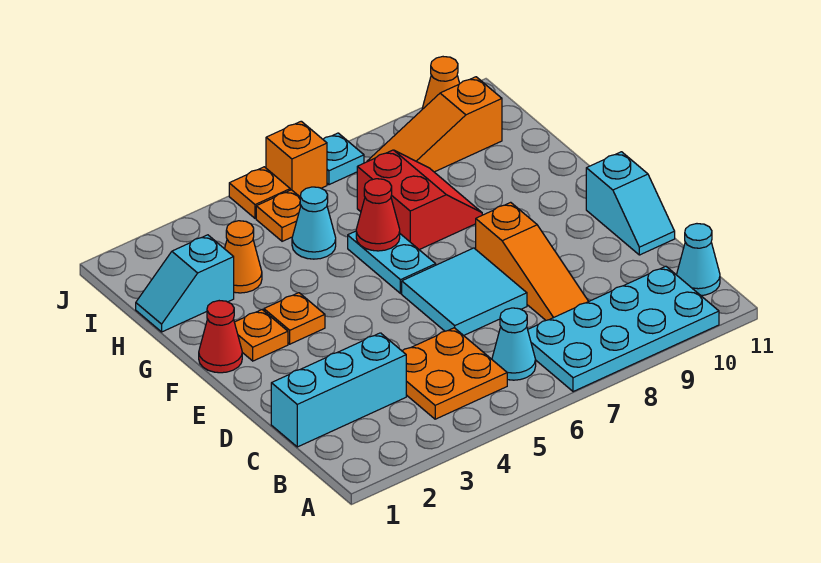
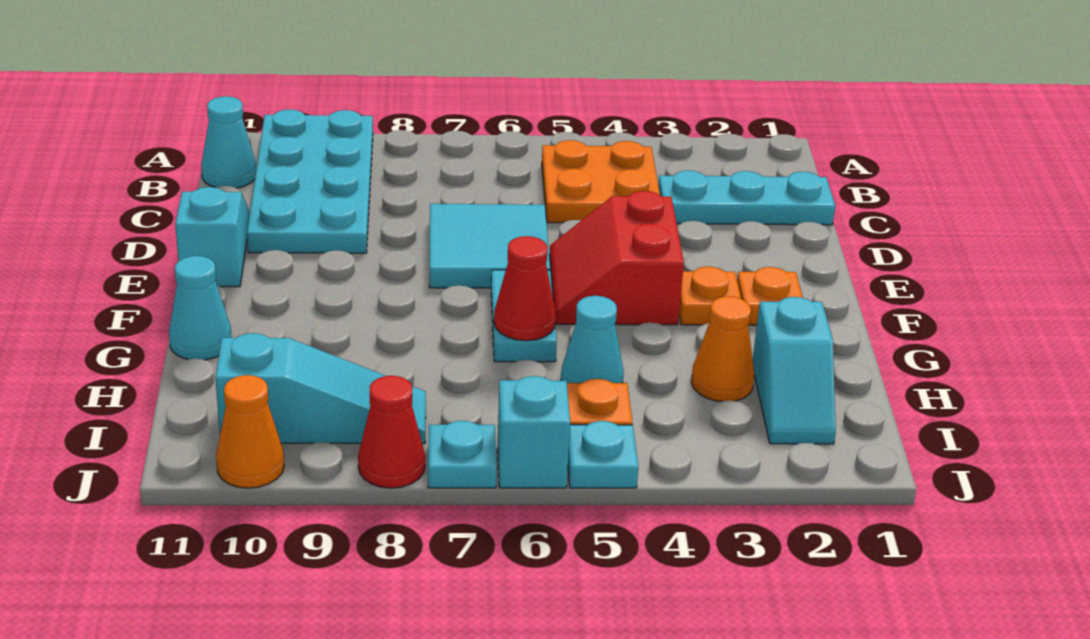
cyan 2x4 plate [528,266,719,392] -> cyan 2x4 plate turned to [247,109,373,253]
cyan 1x1 cone [492,308,536,380] -> cyan 1x1 cone moved to [169,256,232,360]
cyan 1x3 brick [271,333,406,447] -> cyan 1x3 plate [658,171,835,225]
orange 1x3 slope [476,202,589,320] -> none
red 1x1 cone [199,301,242,373] -> red 1x1 cone moved to [358,376,425,488]
red 2x2 slope [357,150,482,250] -> red 2x2 slope moved to [550,191,684,325]
cyan 1x2 slope [136,235,234,332] -> cyan 1x2 slope turned to [753,297,836,444]
orange 1x3 slope [367,77,502,172] -> cyan 1x3 slope [215,333,426,443]
orange 1x1 plate [229,167,290,218] -> cyan 1x1 plate [568,421,638,488]
orange 1x1 brick [266,121,327,197] -> cyan 1x1 brick [498,376,570,488]

